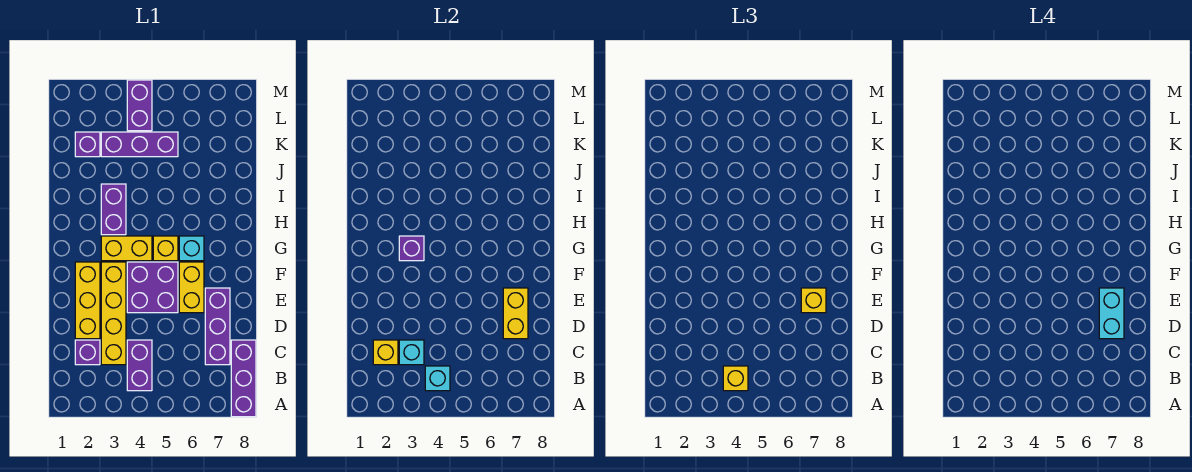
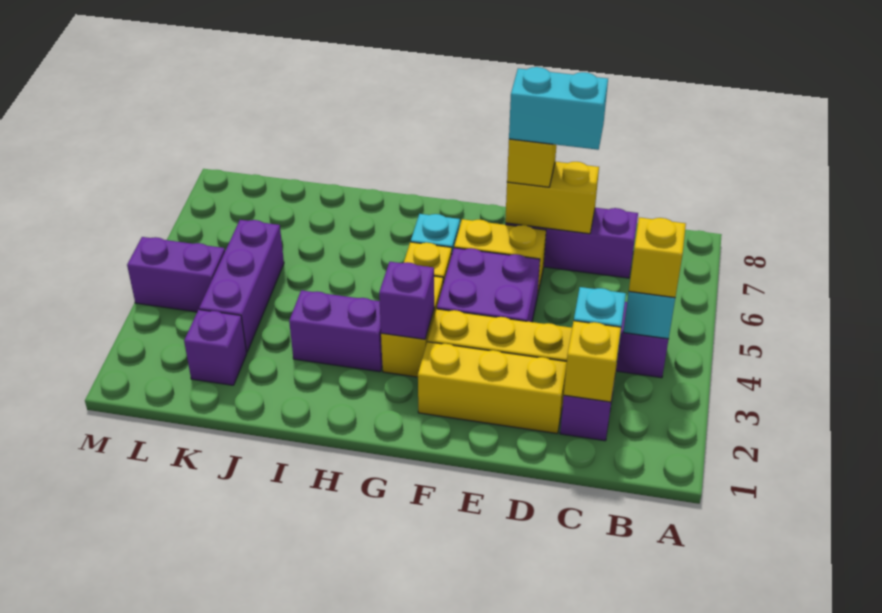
purple 1x3 brick [231,340,256,417] -> none

